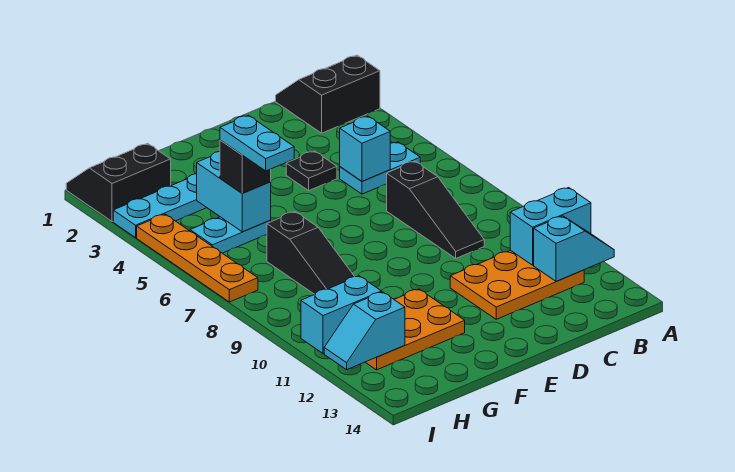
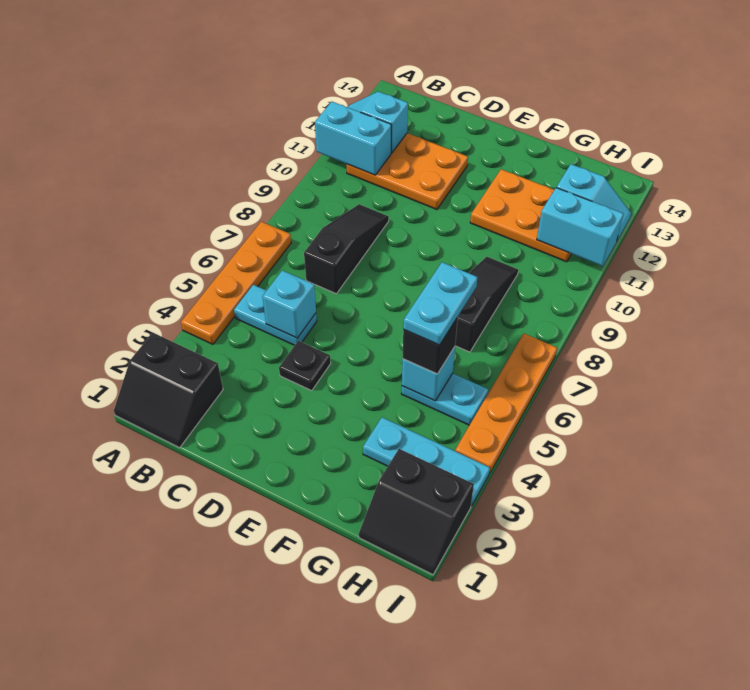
none -> orange 1x4 plate [181,222,291,344]
cyan 1x2 brick [197,151,271,232] -> cyan 1x1 brick [402,347,455,401]

